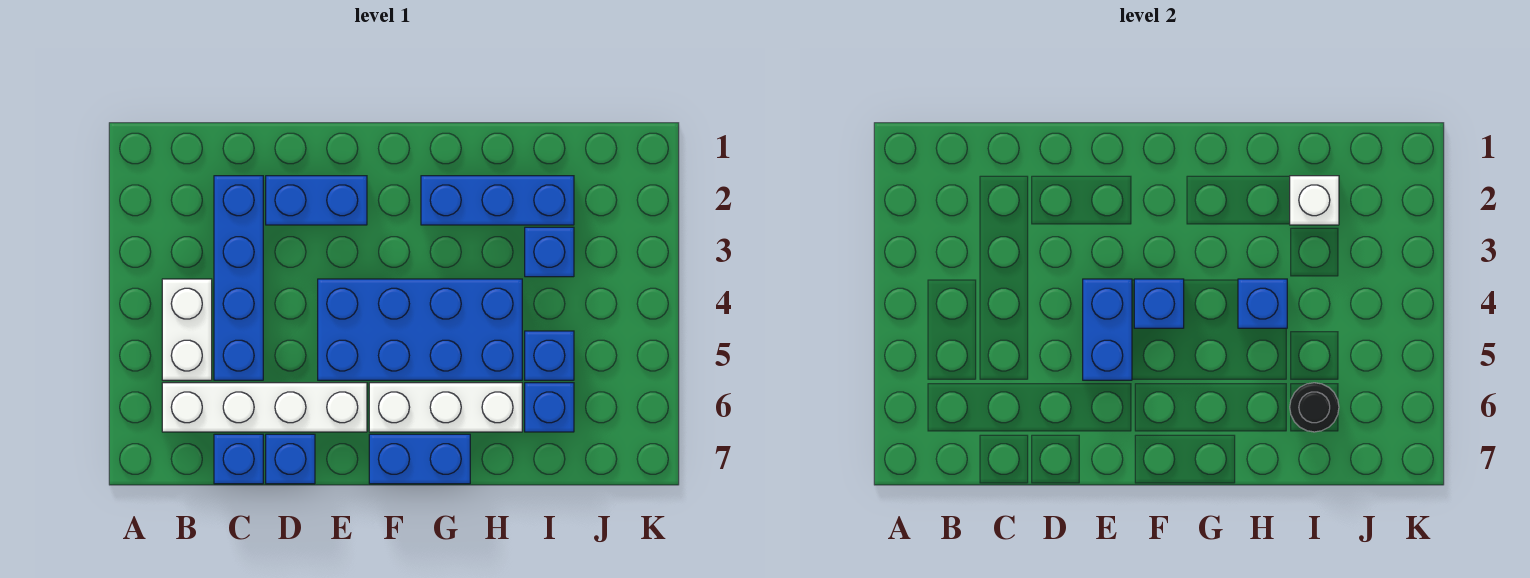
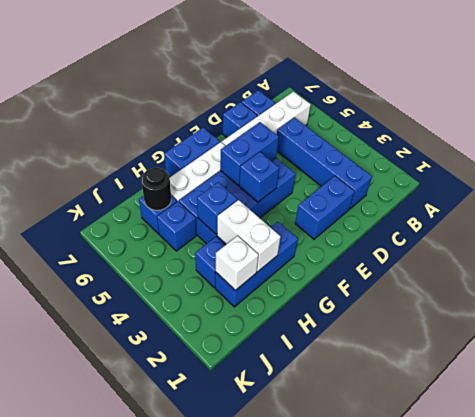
white 1x2 brick [162,279,212,380] -> white 1x2 brick moved to [217,200,280,272]
blue 1x2 brick [1083,279,1132,380] -> blue 1x2 brick turned to [220,122,279,185]

